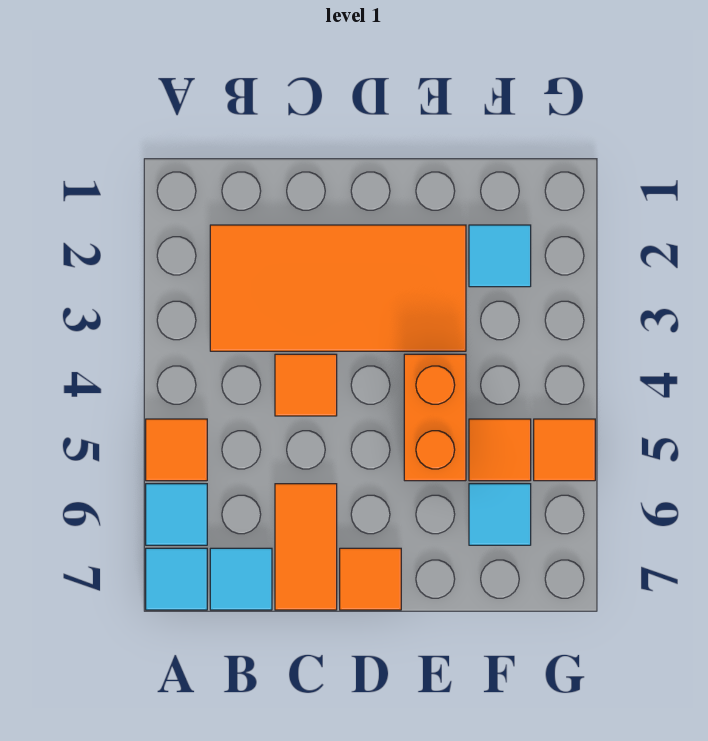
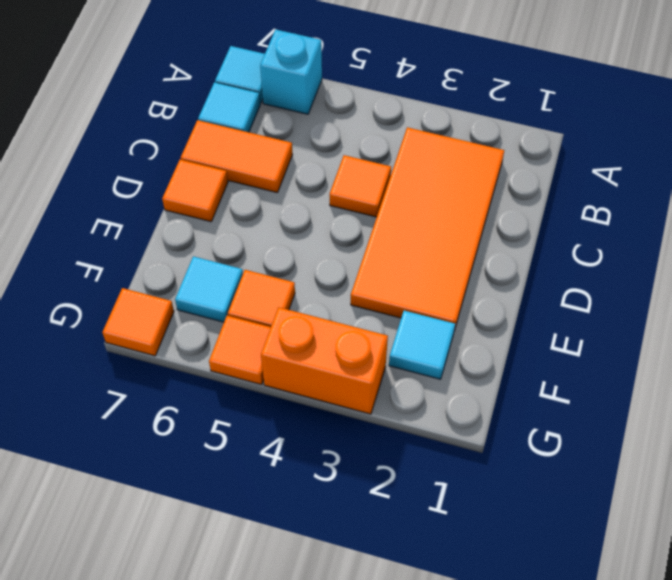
orange 1x1 tile [146,419,207,481] -> orange 1x1 tile moved to [102,288,174,356]
cyan 1x1 tile [146,484,207,545] -> cyan 1x1 brick [260,29,322,114]
orange 1x2 brick [404,354,466,481] -> orange 1x2 brick moved to [261,307,388,414]

